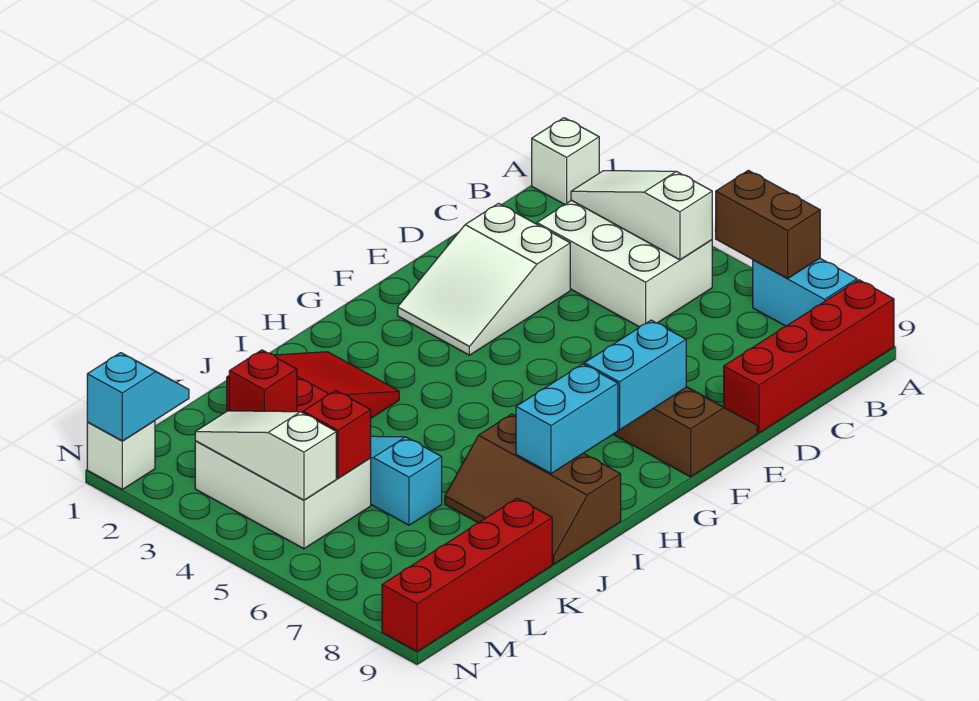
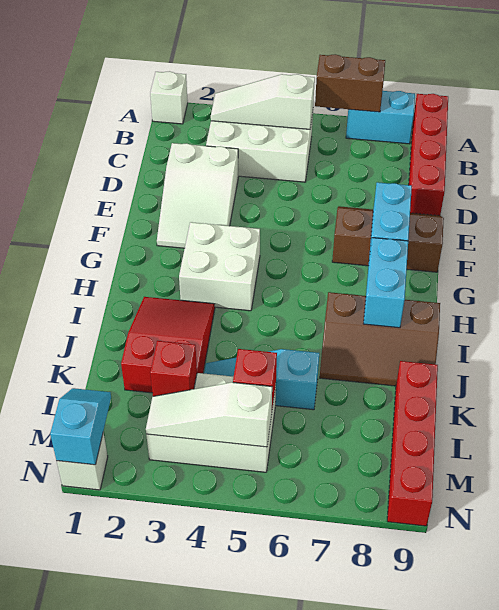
none -> white 2x2 brick [179,222,260,311]

